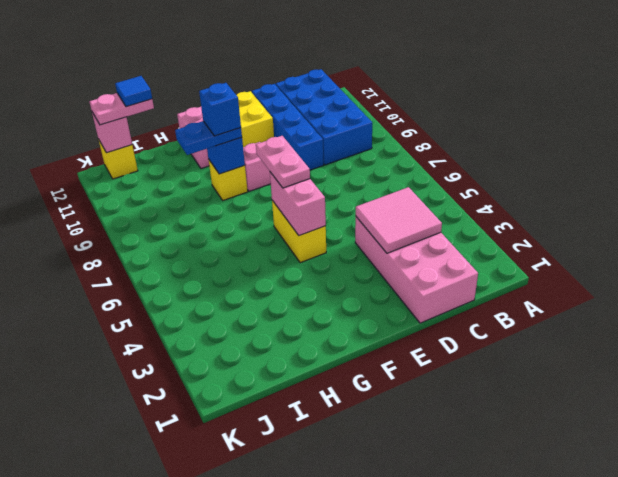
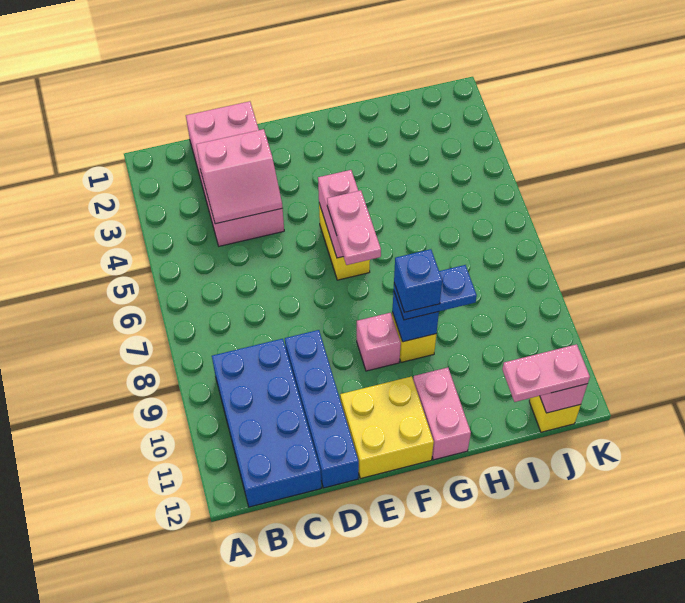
pink 2x2 tile [356,187,442,253] -> pink 2x2 slope [196,129,282,224]
blue 1x1 tile [115,76,152,107] -> none

